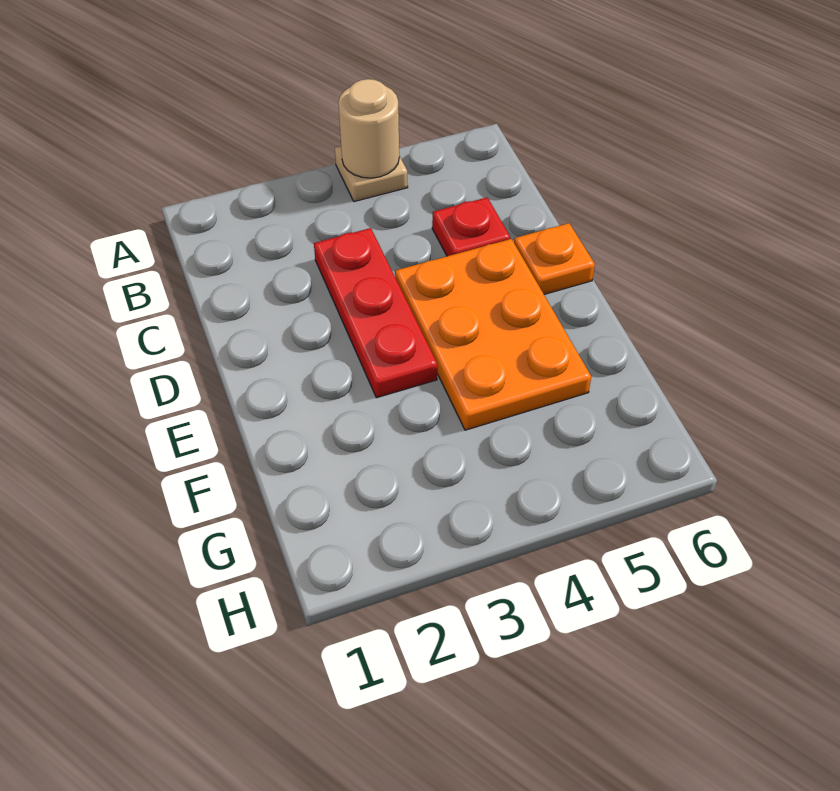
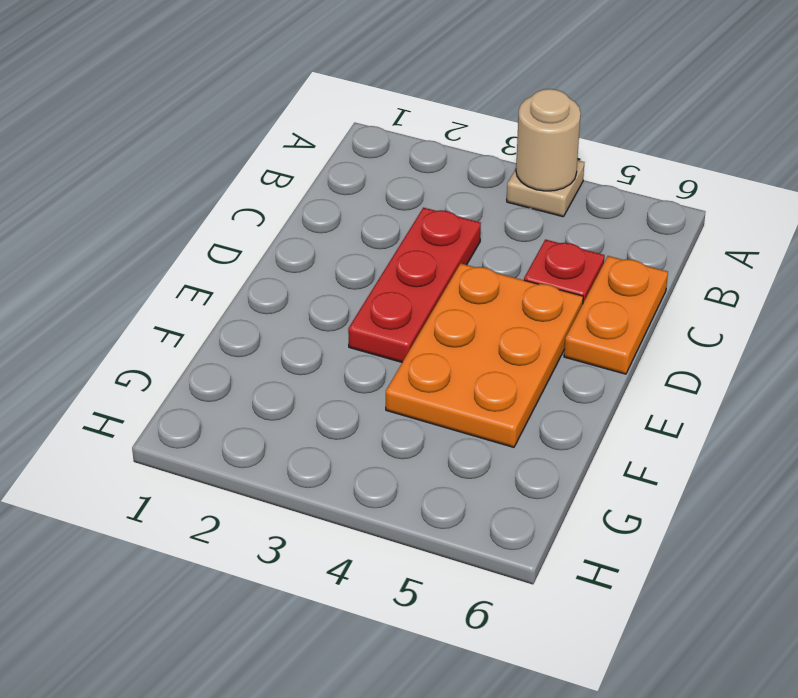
orange 1x1 plate [514,223,595,294] -> orange 1x2 plate [564,256,668,374]

